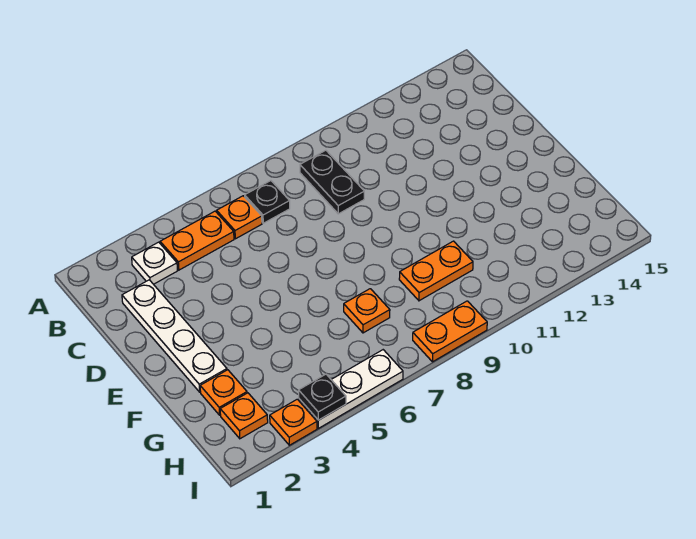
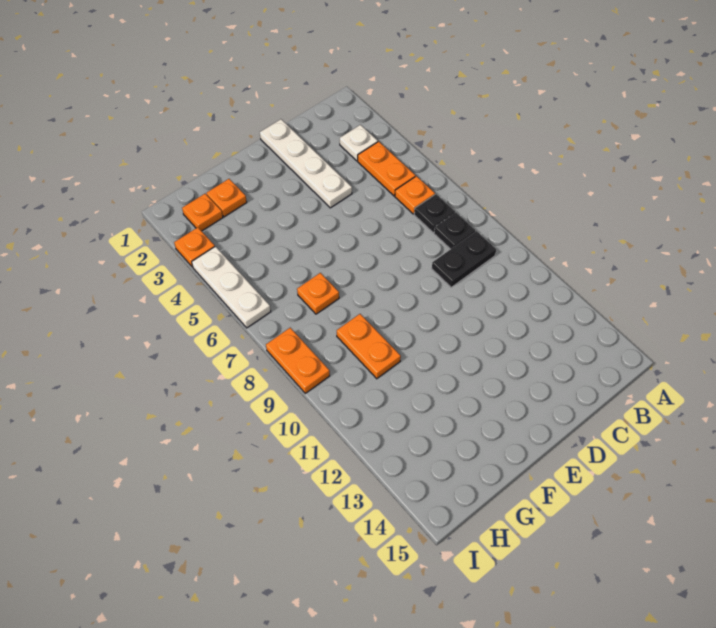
white 1x4 plate [122,280,227,392] -> white 1x4 plate turned to [260,119,352,208]
black 1x1 plate [299,374,346,420] -> black 1x1 plate moved to [434,213,475,249]

